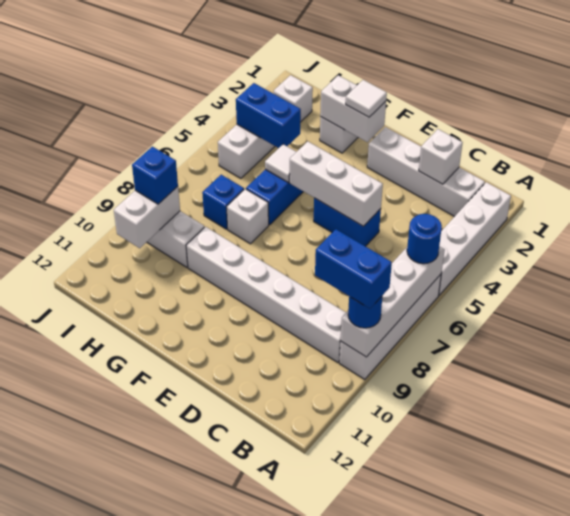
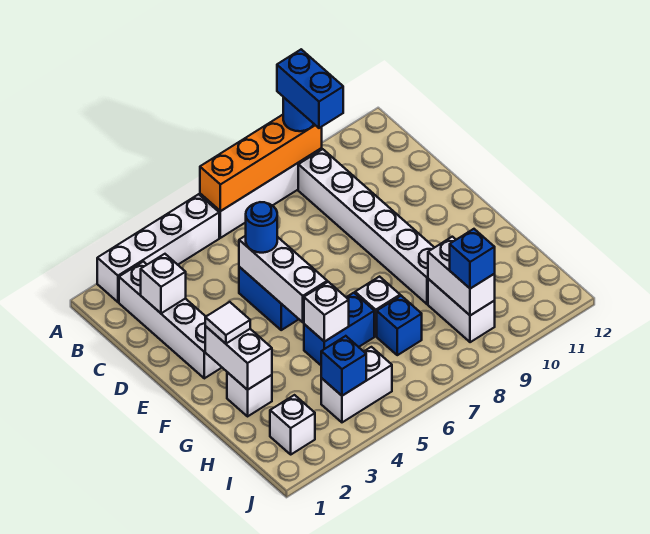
white 1x4 brick [341,246,445,357] -> orange 1x4 brick [200,115,322,211]
blue 1x1 round brick [407,214,442,264] -> blue 1x1 round brick moved to [246,202,277,253]
white 1x1 tile [265,144,296,182] -> white 1x1 brick [304,282,349,342]
blue 1x2 brick [236,83,301,148] -> blue 1x1 brick [321,336,366,396]
white 1x2 brick [114,187,180,248] -> white 1x2 brick turned to [428,237,495,315]

